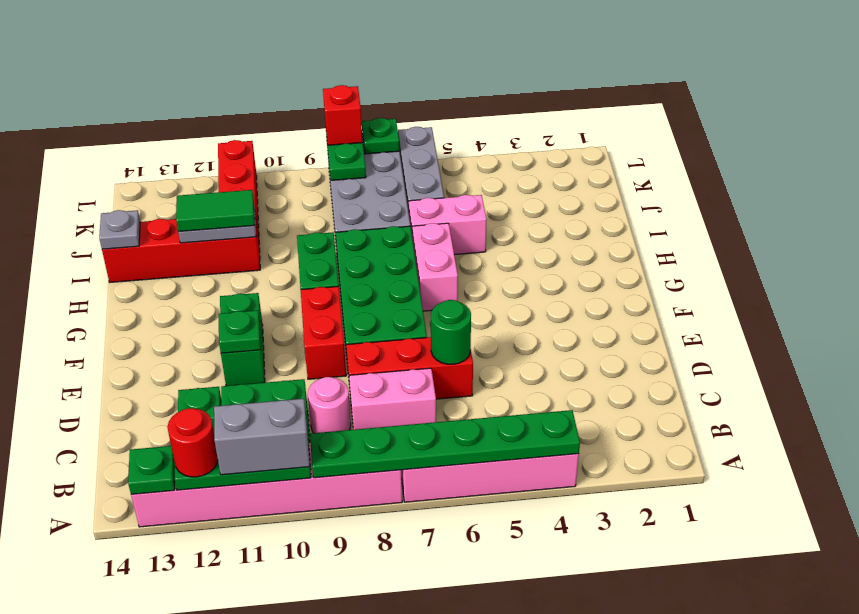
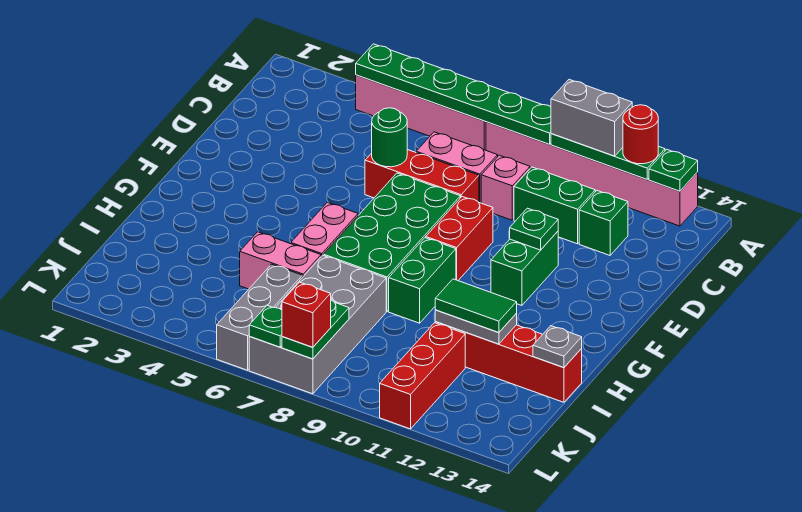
pink 1x1 round brick [308,377,351,433] -> pink 1x1 brick [481,155,530,220]

